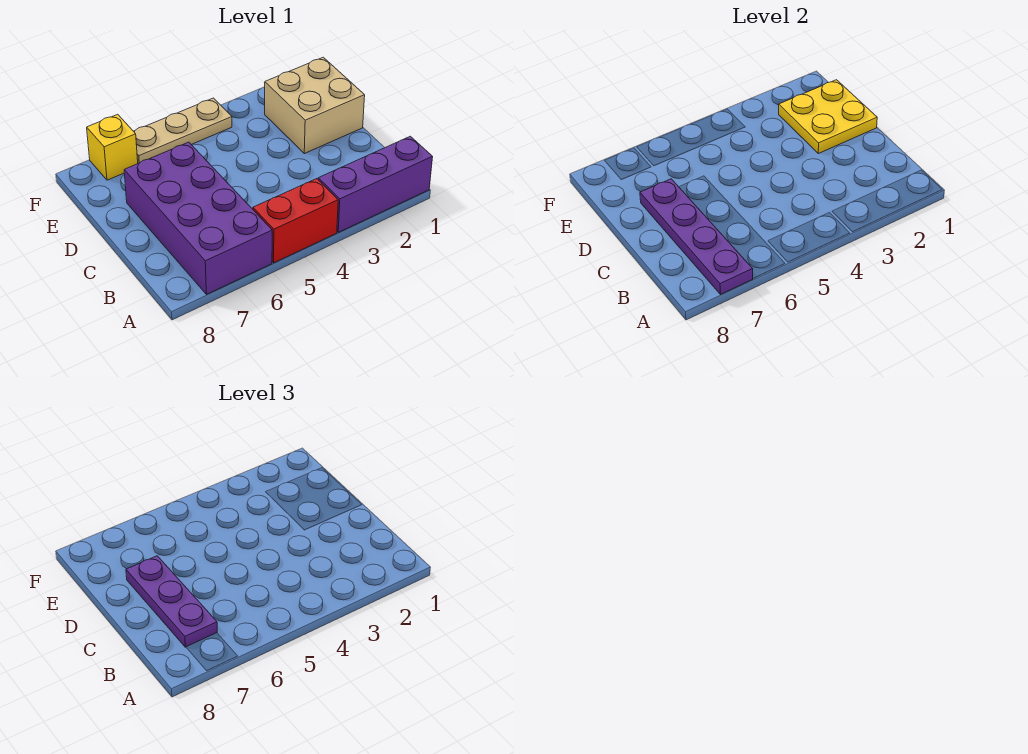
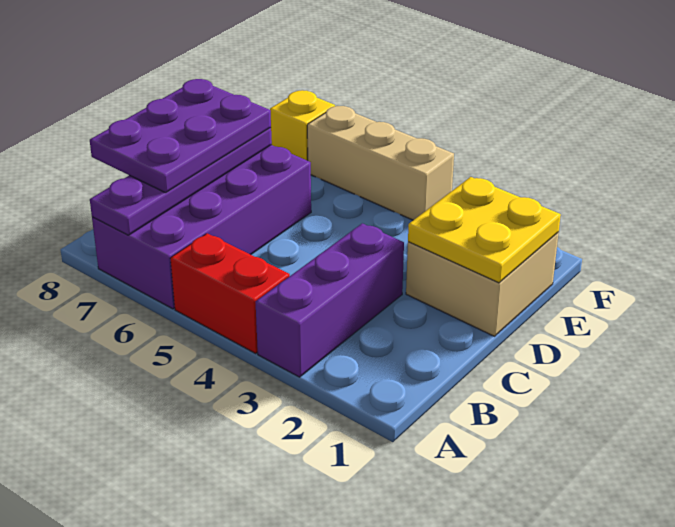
purple 1x3 brick [318,136,433,232] -> purple 1x3 brick turned to [256,223,404,377]
purple 1x3 plate [126,556,217,647] -> purple 2x3 plate [90,79,271,193]
tan 1x3 plate [134,98,232,163] -> tan 1x3 brick [307,106,454,220]

